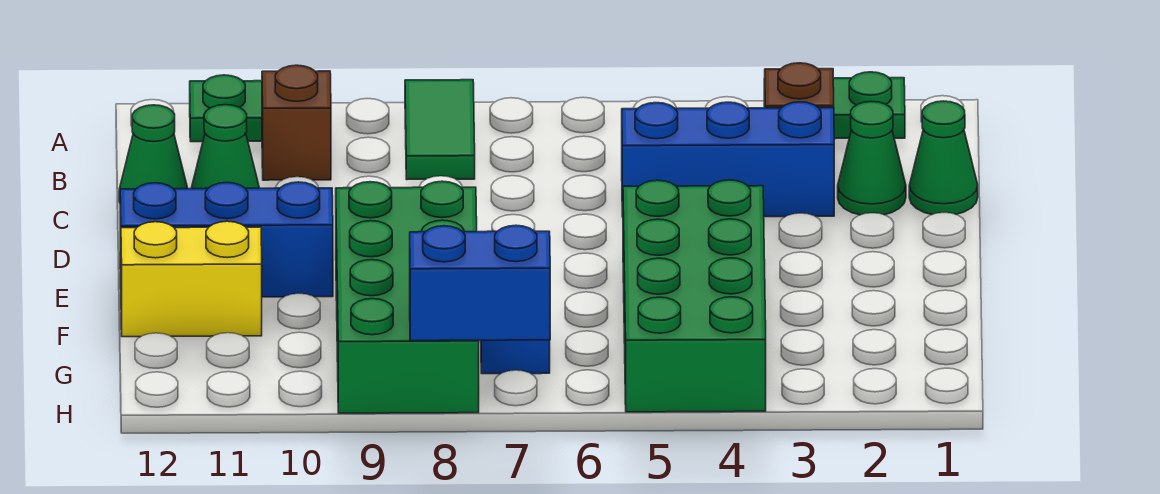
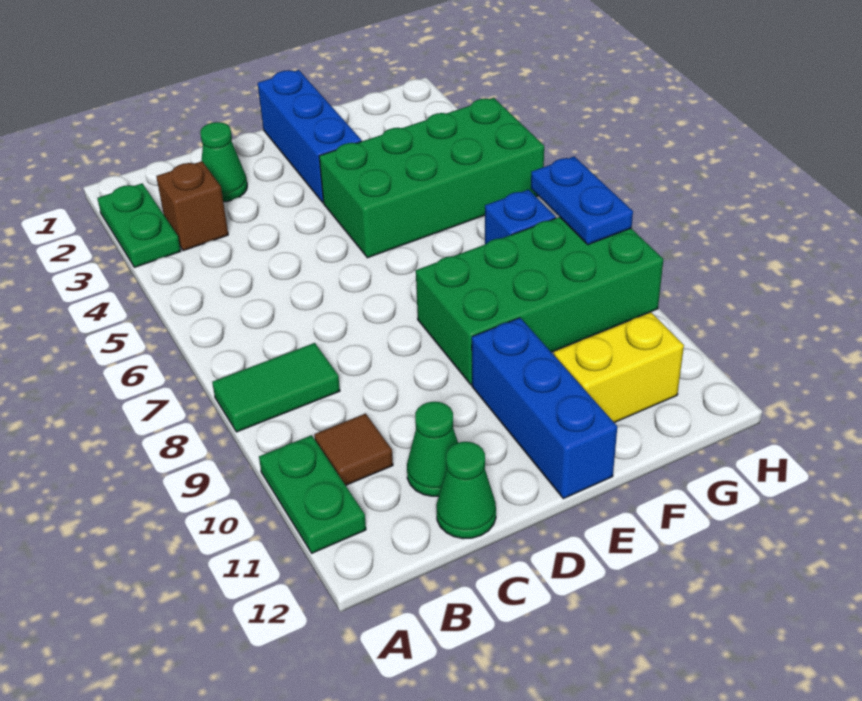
brown 1x1 brick [262,65,331,180] -> brown 1x1 tile [314,413,393,485]
green 1x1 cone [909,101,978,215] -> none
blue 1x3 brick [622,102,834,217] -> blue 1x3 brick moved to [258,70,362,202]
yellow 1x2 brick [121,221,262,337] -> yellow 1x2 brick turned to [554,312,684,423]
blue 1x2 brick [410,225,550,341] -> blue 1x2 plate [531,156,633,245]

